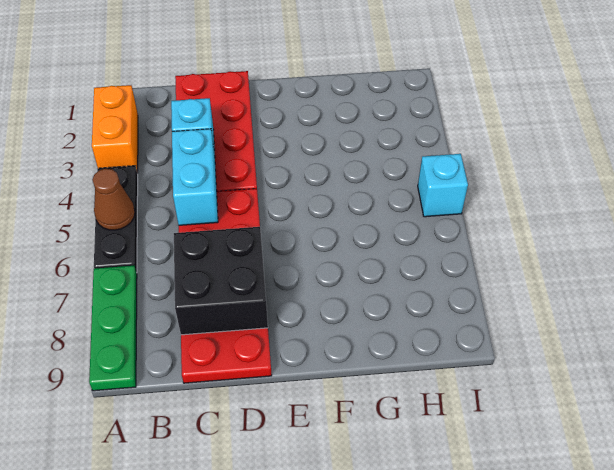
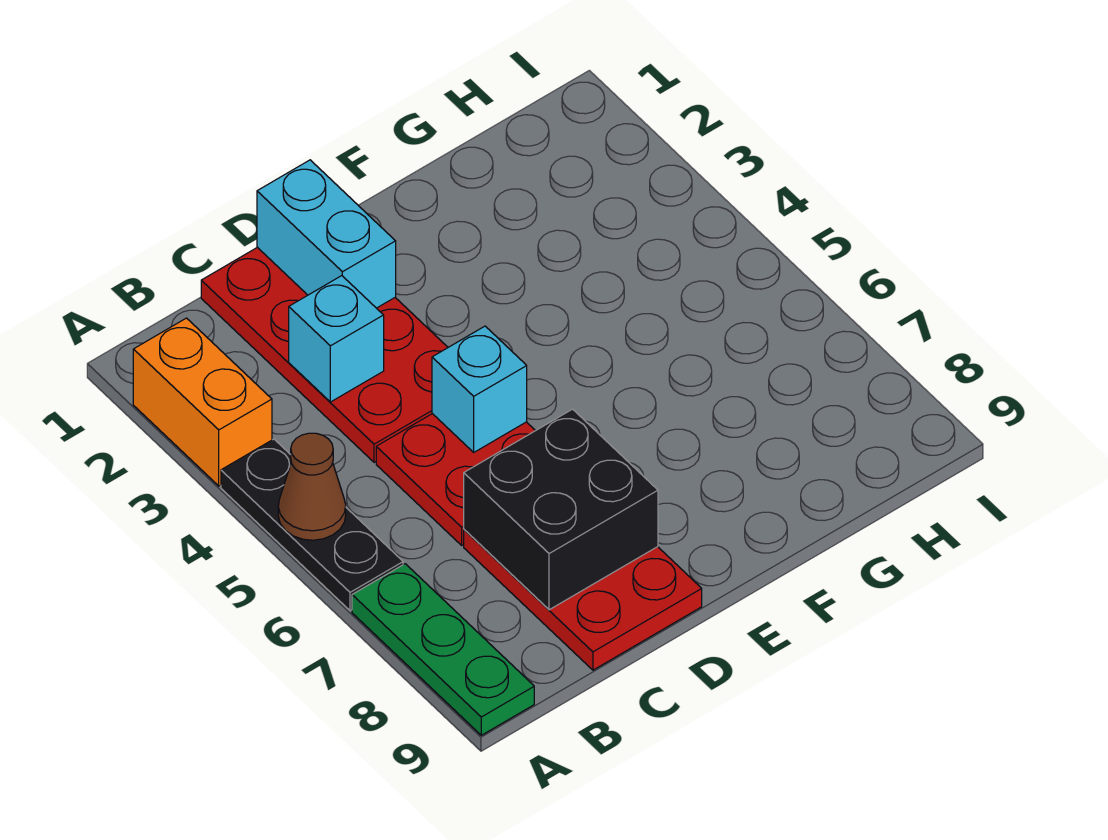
cyan 1x2 brick [172,129,218,225] -> cyan 1x2 brick moved to [257,160,396,308]
cyan 1x1 brick [418,154,468,217] -> cyan 1x1 brick moved to [432,326,527,452]

